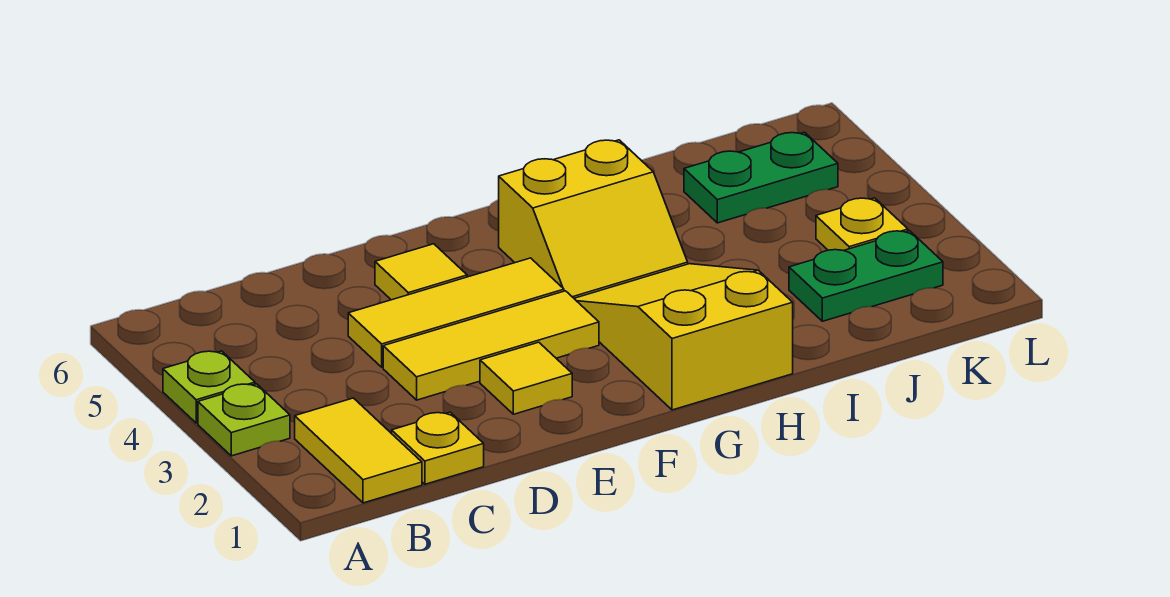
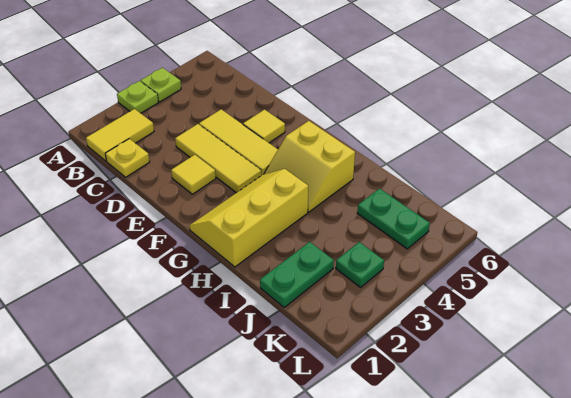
yellow 2x3 slope [574,264,793,410] -> yellow 2x3 slope turned to [189,169,308,267]
green 1x2 plate [789,231,943,321] -> green 1x2 plate turned to [260,242,334,307]
yellow 1x1 plate [816,198,908,251] -> green 1x1 plate [336,242,384,287]

